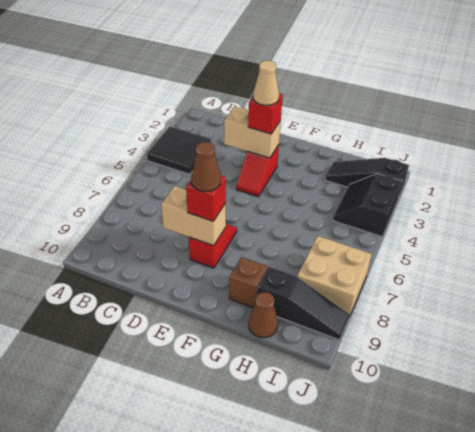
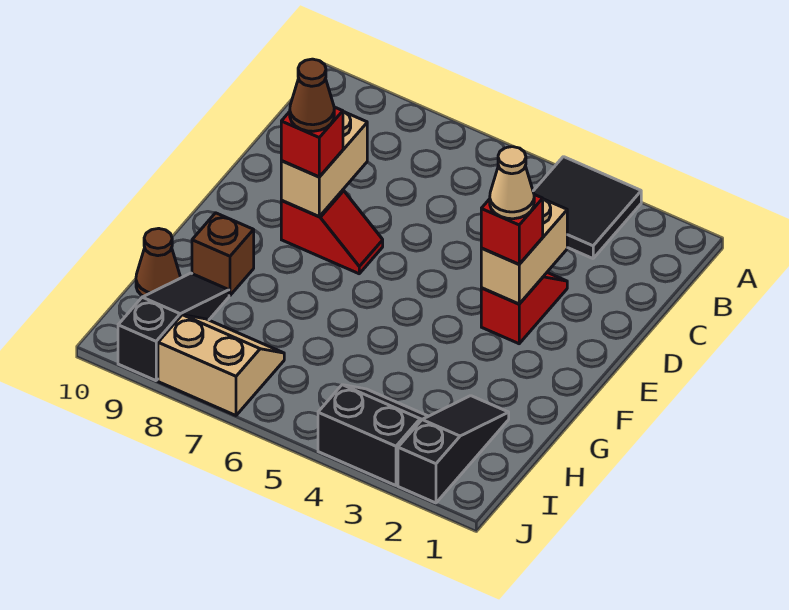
red 1x2 slope [236,145,279,197] -> red 1x2 slope turned to [481,273,567,344]
black 1x3 slope [257,267,350,340] -> black 1x3 slope turned to [118,273,229,381]
tan 2x2 brick [297,236,371,316] -> tan 2x2 slope [158,315,284,415]

